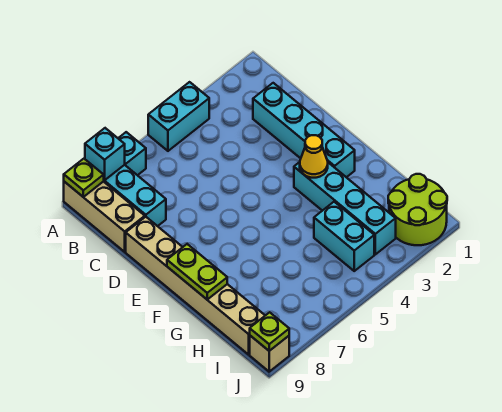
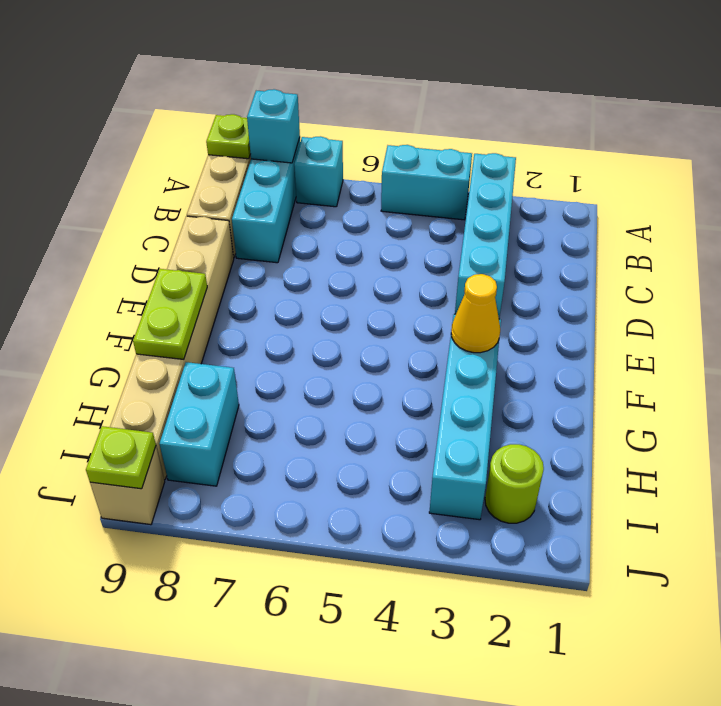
cyan 1x4 brick [253,83,355,177] -> cyan 1x4 brick moved to [455,153,516,318]
cyan 1x2 brick [314,202,374,271] -> cyan 1x2 brick moved to [160,362,239,486]
lime 2x2 round brick [388,174,447,245] -> lime 1x1 round brick [485,444,544,523]

